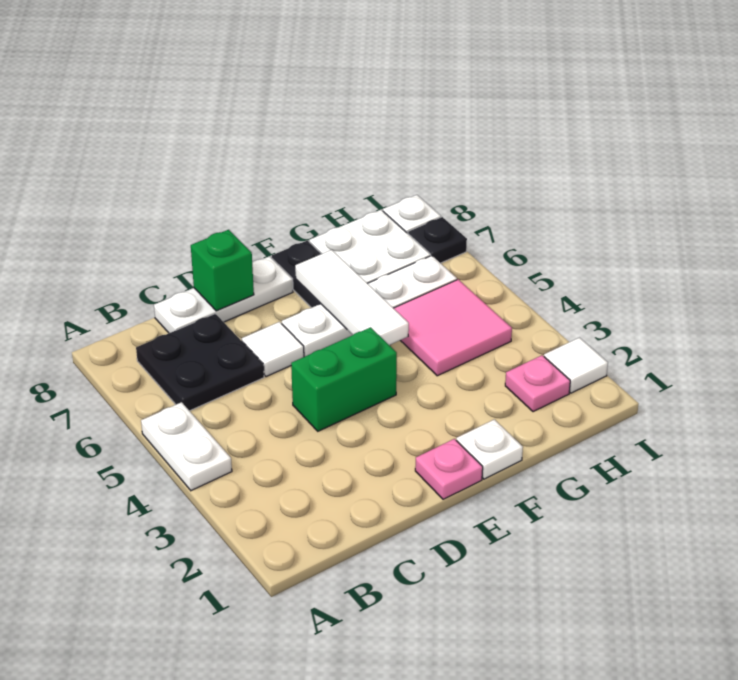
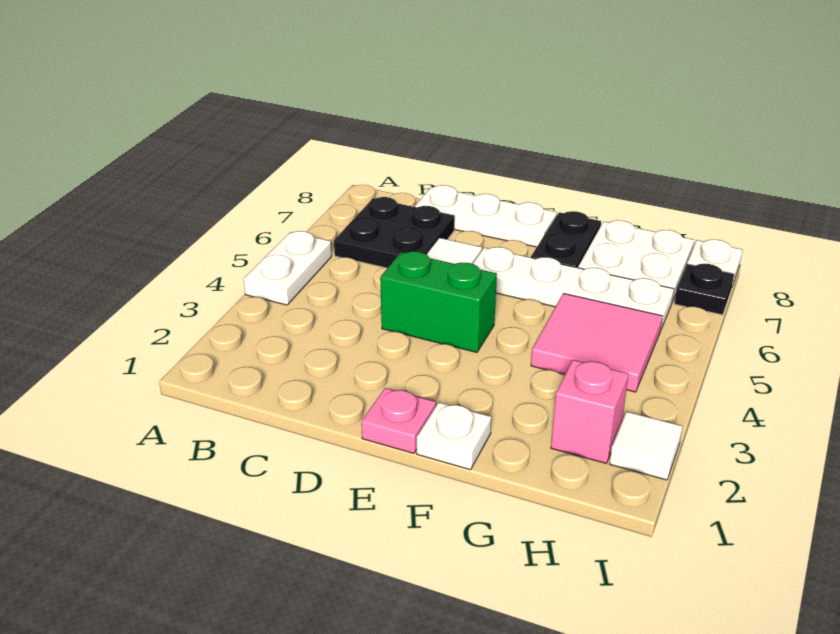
green 1x1 brick [191,230,254,311] -> none
white 1x3 tile [295,250,409,345] -> none
pink 1x1 plate [505,355,570,412] -> pink 1x1 brick [551,360,629,463]

